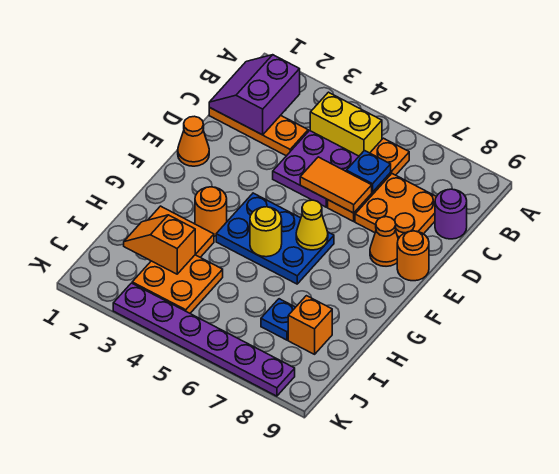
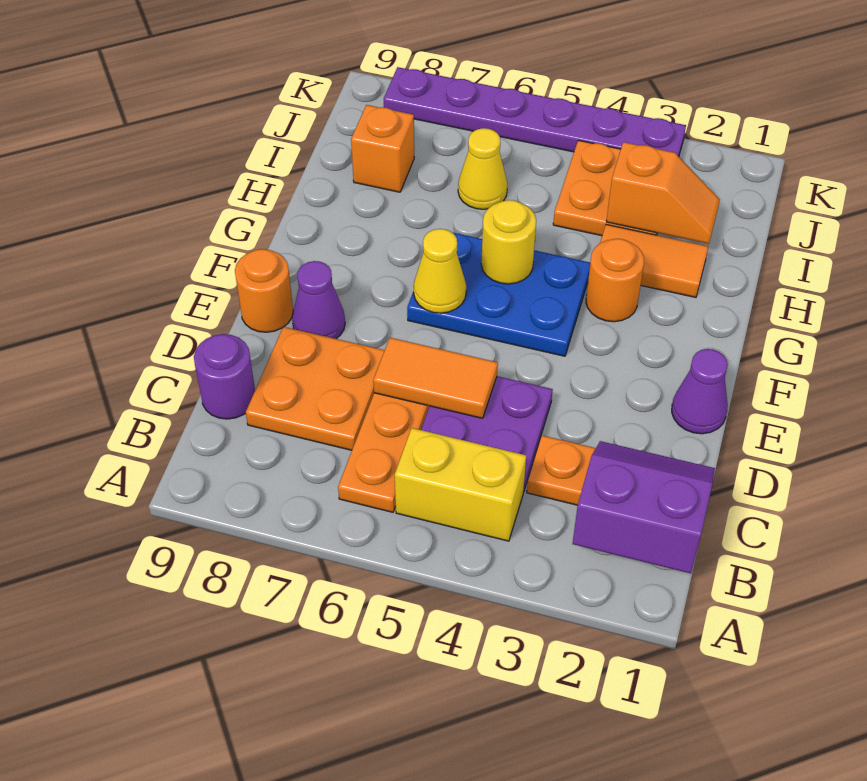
purple 2x2 slope [209,55,300,135] -> purple 2x2 slope turned to [572,441,715,573]
blue 1x1 plate [346,151,391,192] -> none
orange 1x1 cone [178,116,209,166] -> purple 1x1 cone [672,349,728,434]
orange 1x1 cone [370,217,398,266] -> purple 1x1 cone [292,261,345,339]
none -> yellow 1x1 cone [458,128,508,209]
blue 1x1 plate [261,299,295,340] -> none

